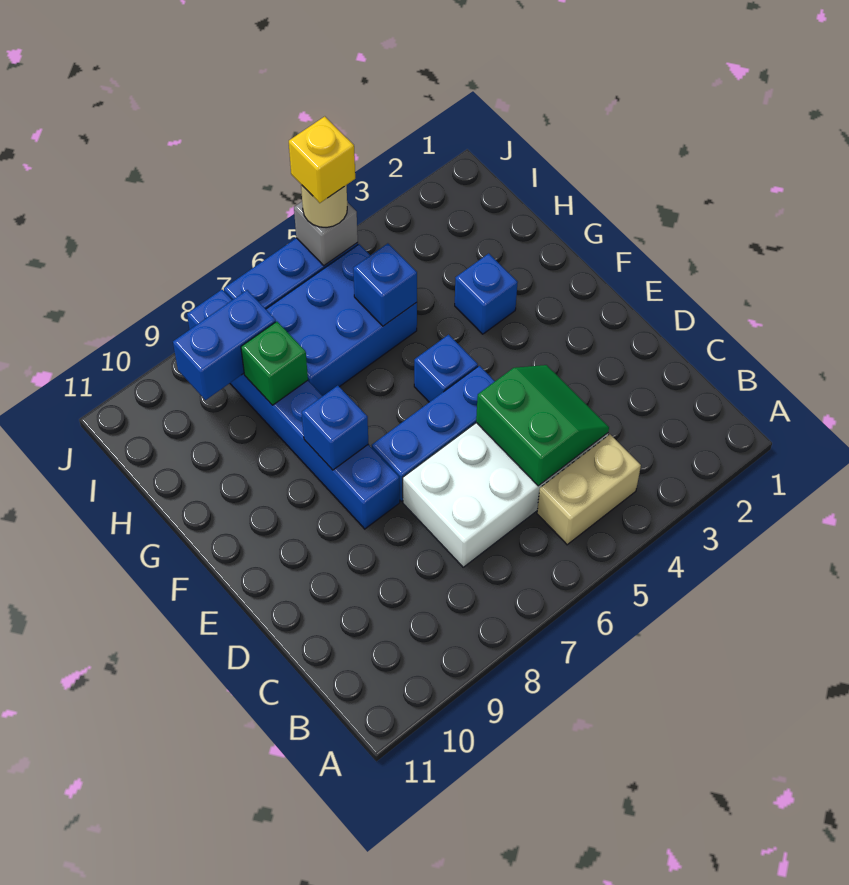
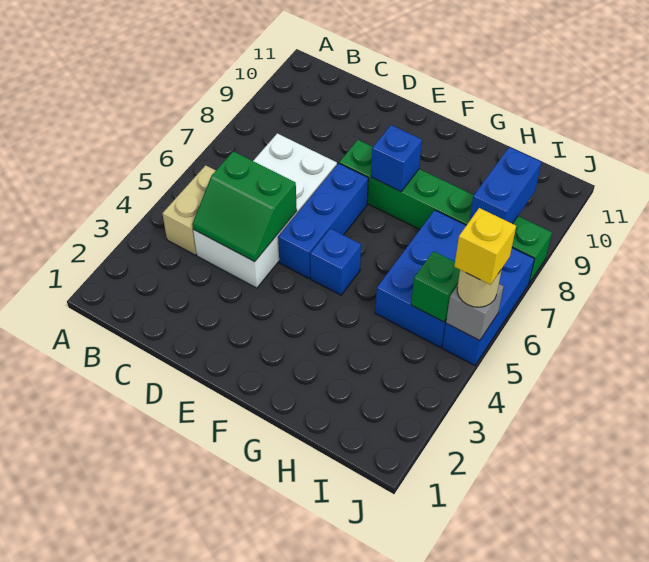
blue 1x6 brick [187,290,400,529] -> green 1x6 brick [339,140,552,283]
blue 1x1 brick [455,253,518,334] -> none
blue 1x1 brick [353,243,417,326] -> none
green 1x1 brick [241,321,308,405] -> green 1x1 brick moved to [411,251,460,322]

